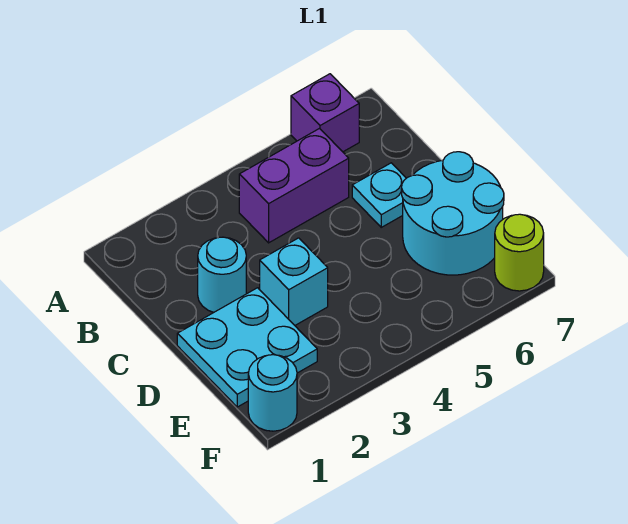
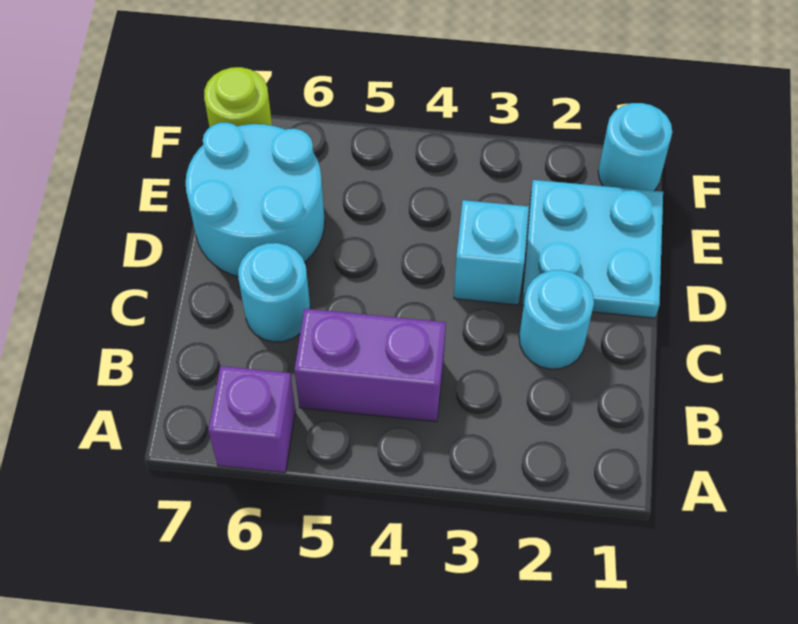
cyan 1x1 plate [352,163,406,227] -> cyan 1x1 round brick [238,243,310,342]

